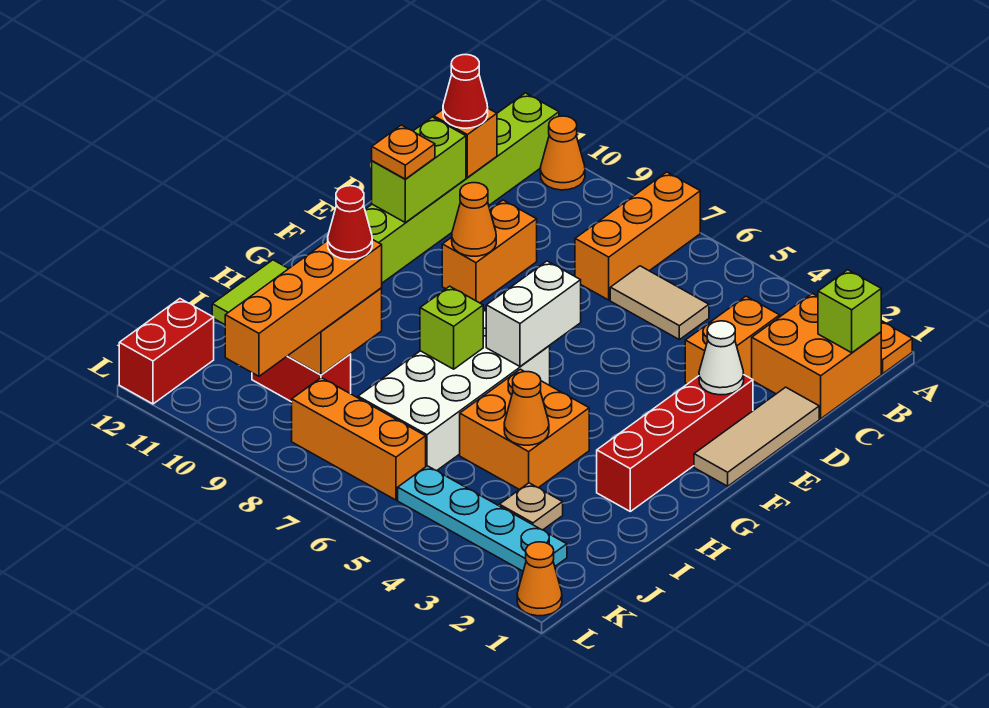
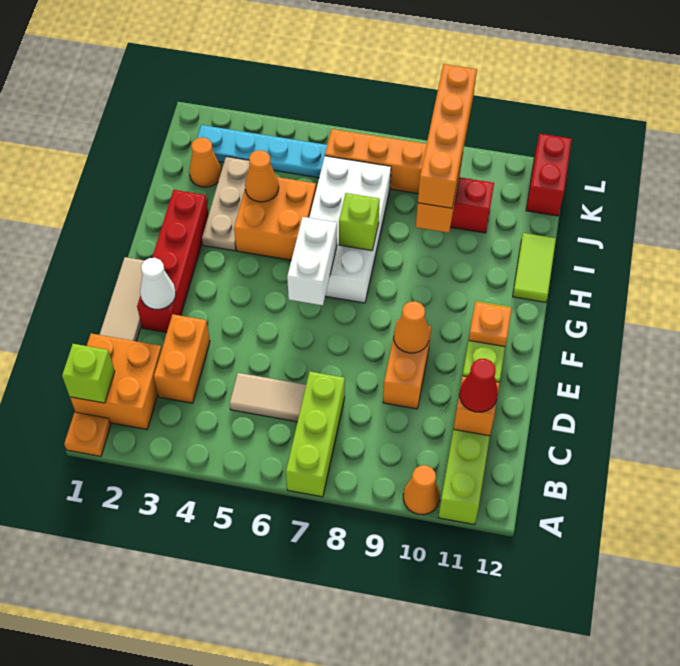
orange 1x3 brick [575,172,700,300] -> lime 1x3 brick [286,372,345,497]
red 1x1 cone [328,186,372,260] -> none
tan 1x1 plate [499,483,563,530] -> tan 1x3 plate [202,157,250,251]
orange 1x1 cone [517,542,562,616] -> orange 1x1 cone moved to [189,137,222,187]

